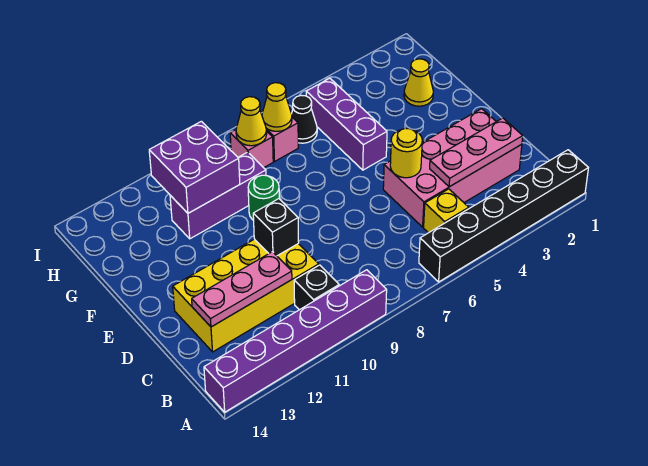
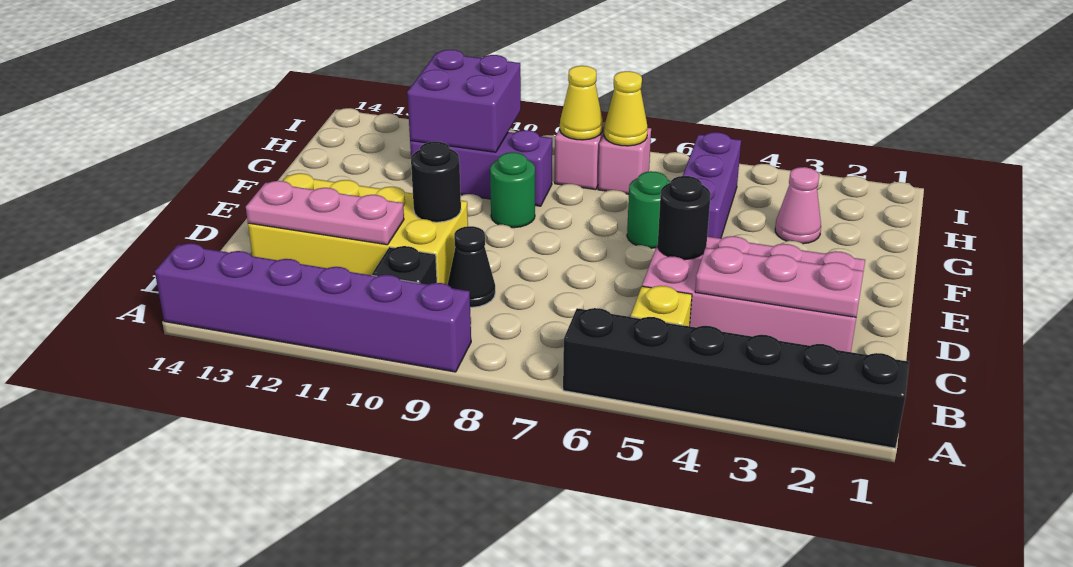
yellow 1x1 round brick [390,128,422,178] -> black 1x1 round brick [658,176,711,260]
black 1x1 brick [253,199,299,256] -> black 1x1 round brick [411,142,461,222]
none -> green 1x1 round brick [627,171,671,248]
yellow 1x1 cone [404,59,433,106] -> none
none -> pink 1x1 cone [775,167,821,244]
black 1x1 cone [291,95,317,143] -> black 1x1 cone moved to [448,226,495,307]

